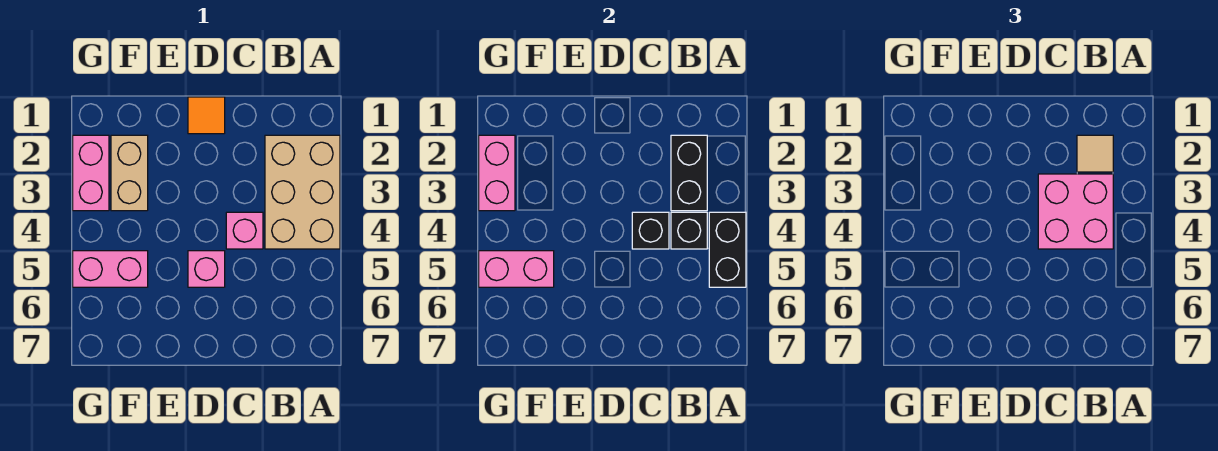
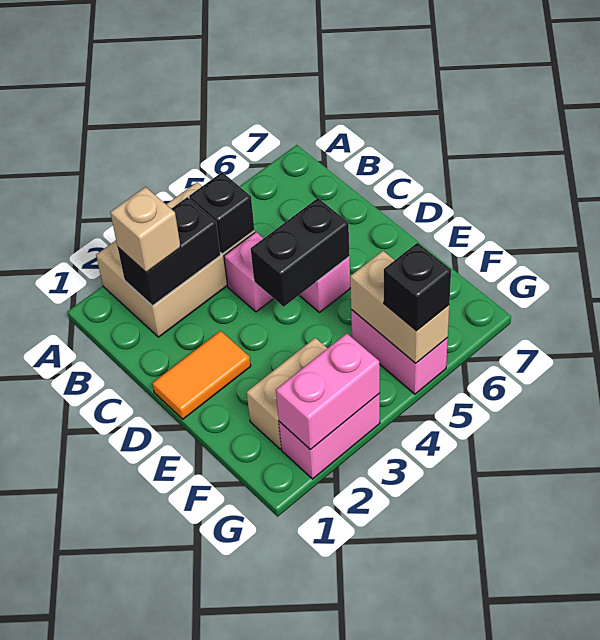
black 1x2 brick [709,212,746,287] -> black 1x2 brick moved to [251,198,350,307]
tan 1x1 tile [1077,135,1113,172] -> tan 1x1 brick [110,187,181,272]
pink 2x2 brick [1038,174,1113,249] -> none
black 1x1 brick [632,212,669,249] -> black 1x1 brick moved to [384,243,451,331]
orange 1x1 tile [188,97,225,134] -> orange 1x2 tile [152,331,251,419]
pink 1x2 brick [479,251,554,287] -> tan 1x2 brick [350,251,449,363]

